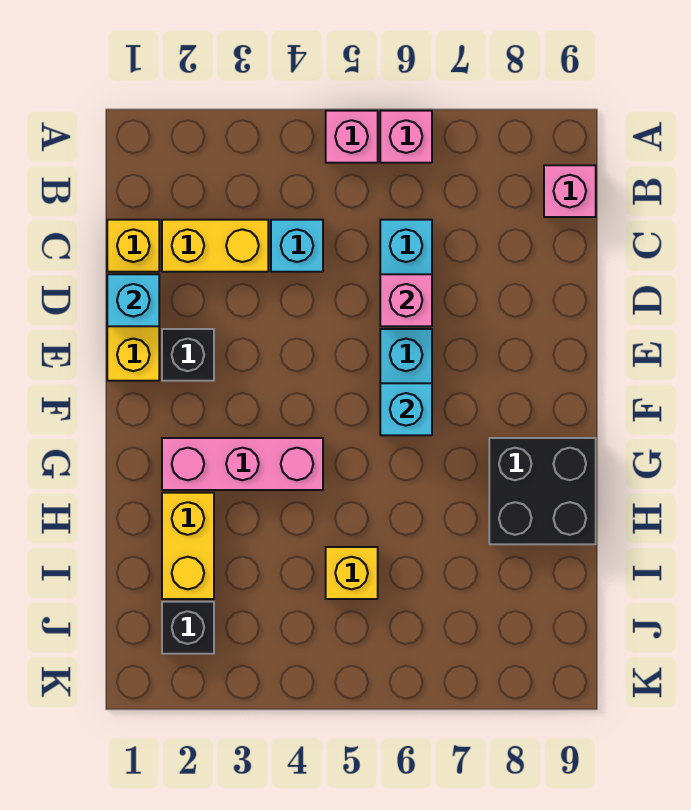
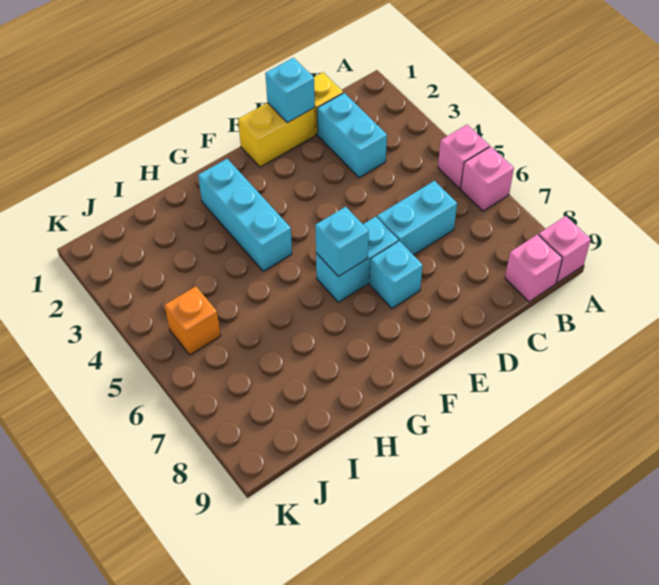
yellow 1x2 brick [162,220,268,272] -> cyan 1x2 brick [317,93,387,178]
cyan 1x1 brick [271,220,323,272] -> cyan 1x1 brick moved to [370,241,423,309]
pink 1x1 brick [380,274,432,326] -> pink 1x1 brick moved to [539,216,591,283]
black 1x1 brick [162,329,214,381] -> none
pink 1x3 brick [162,438,323,490] -> cyan 1x3 brick [198,159,292,271]
black 2x2 brick [489,438,596,544] -> none
yellow 1x2 brick [162,493,214,599] -> none
yellow 1x1 brick [326,547,378,599] -> none
black 1x1 brick [162,602,214,654] -> none
none -> orange 1x1 brick [165,286,221,355]

